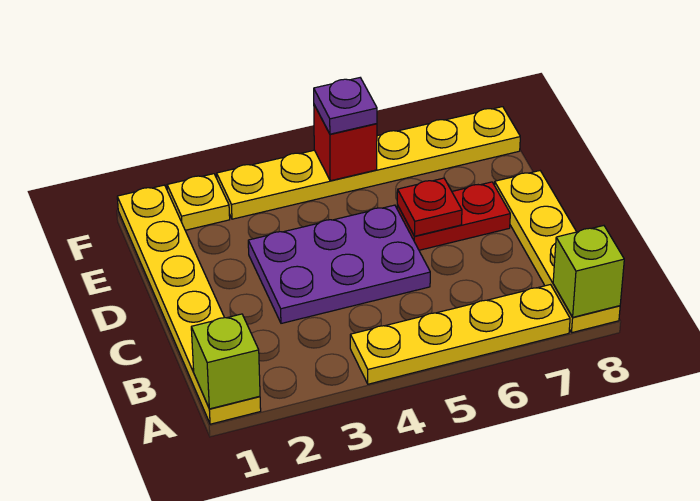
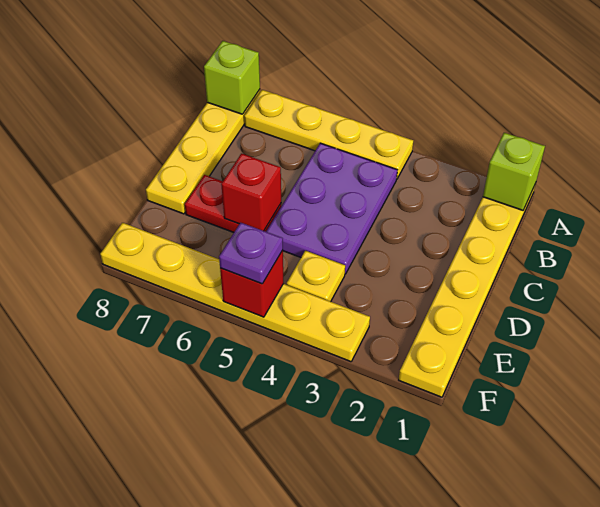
purple 2x3 plate [248,205,430,323] -> purple 2x3 plate turned to [266,143,397,274]
red 1x1 plate [397,178,462,236] -> red 1x1 brick [221,154,281,231]
yellow 1x1 plate [167,174,230,230] -> yellow 1x1 plate moved to [287,251,345,302]

